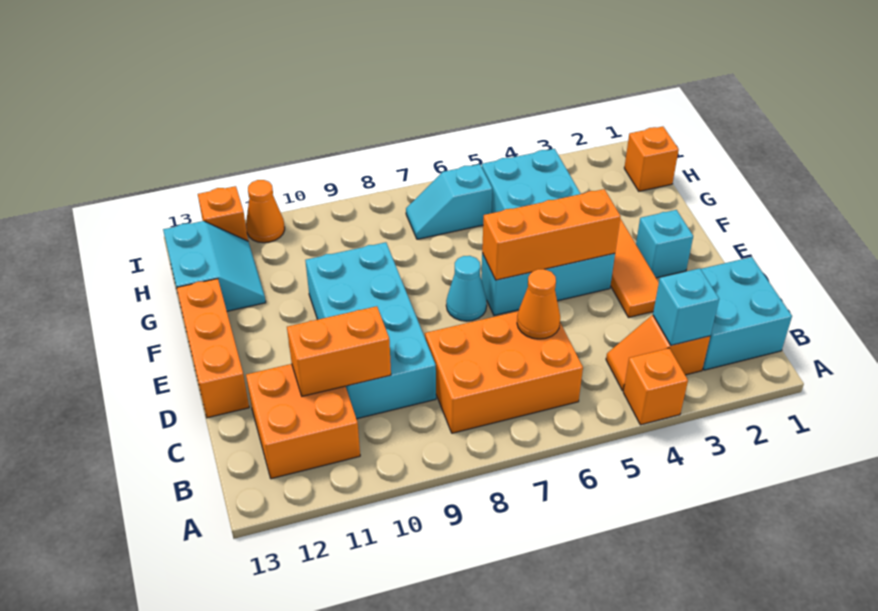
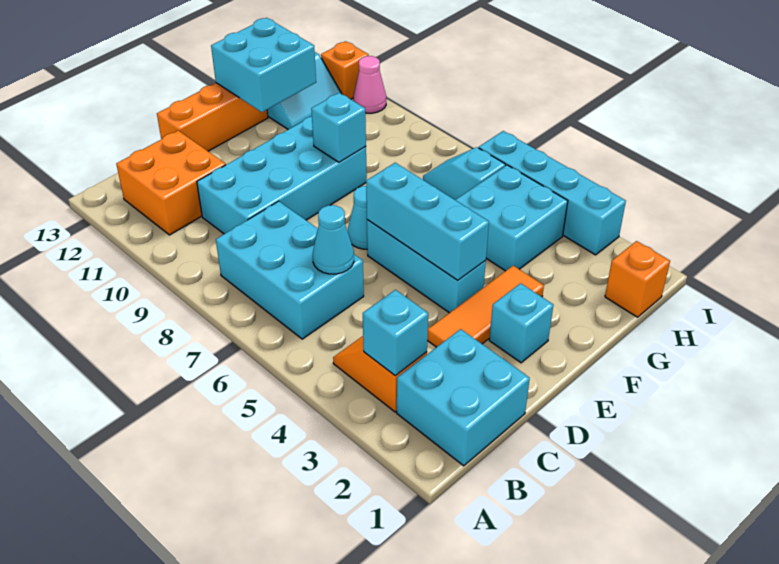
orange 1x1 brick [623,348,688,425] -> none
orange 2x3 brick [425,311,583,433] -> cyan 2x3 brick [216,201,364,339]
orange 1x1 cone [517,269,560,339] -> cyan 1x1 cone [313,205,354,274]
orange 1x2 brick [287,306,391,396] -> none
orange 1x3 brick [482,189,621,280] -> cyan 1x3 brick [366,163,489,280]
none -> cyan 1x1 brick [311,93,366,162]
none -> cyan 2x2 brick [211,18,316,112]
none -> cyan 1x4 brick [479,131,626,255]
orange 1x1 cone [246,180,285,243] -> pink 1x1 cone [353,56,386,113]

